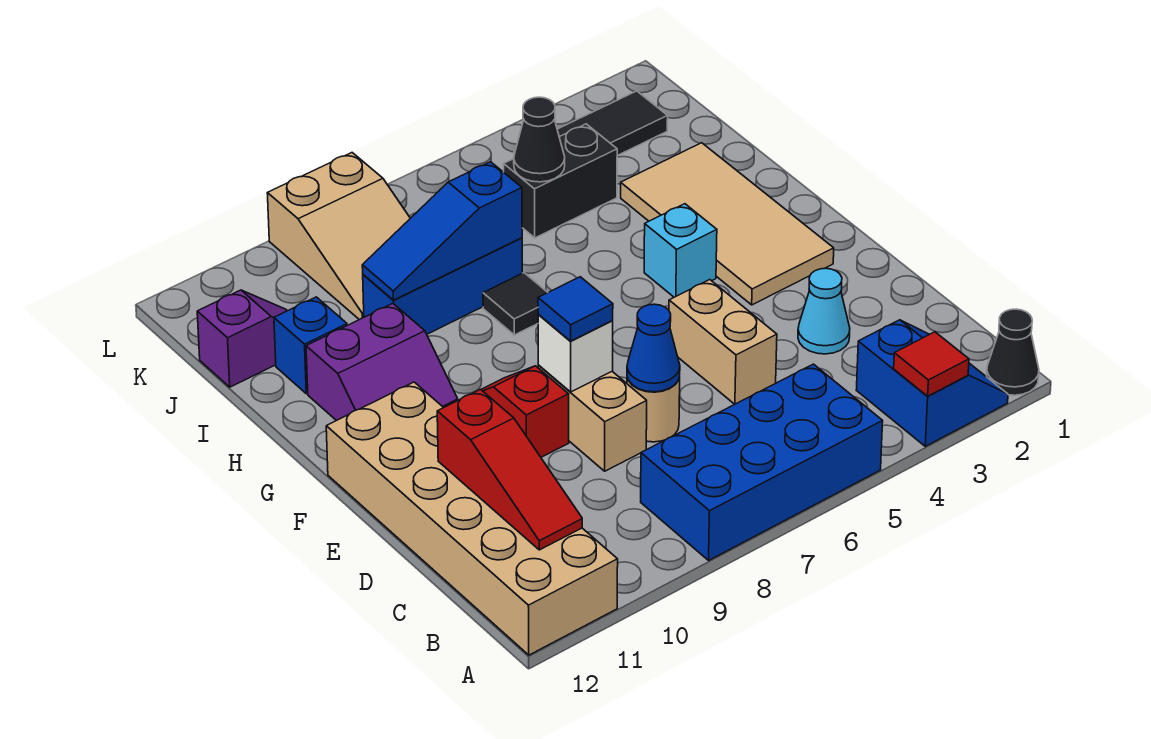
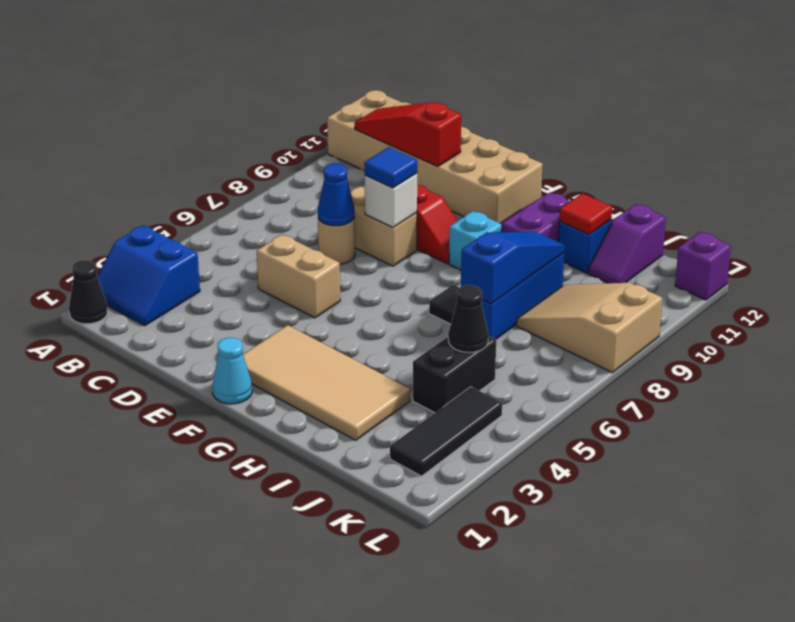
red 1x1 tile [894,332,969,396] -> red 1x1 tile moved to [560,193,612,235]
blue 2x4 brick [641,364,883,560] -> none
cyan 1x1 cone [798,268,850,354] -> cyan 1x1 cone moved to [212,337,252,404]
cyan 1x1 brick [644,204,717,297] -> cyan 1x1 brick moved to [449,211,502,270]
none -> purple 1x1 brick [675,232,731,300]

